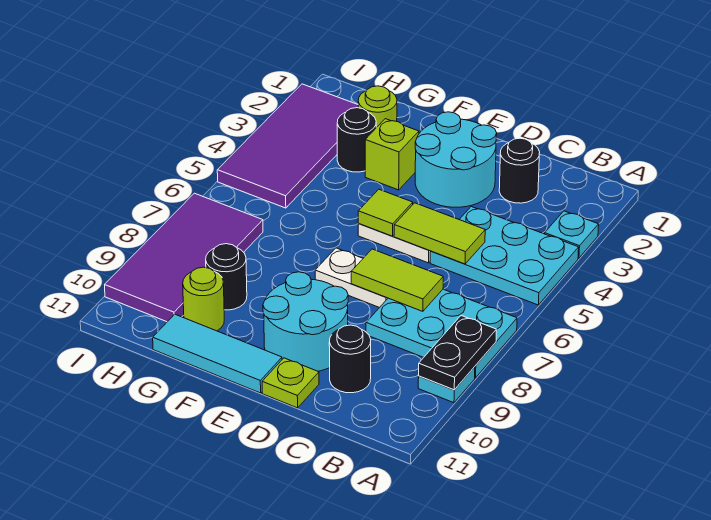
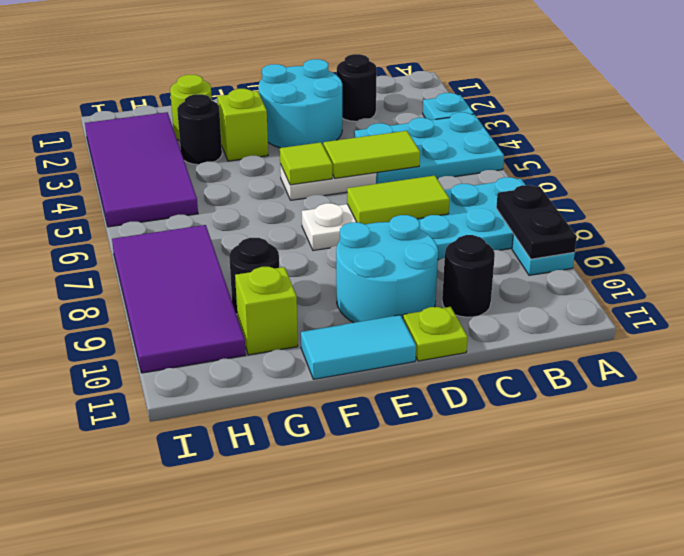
cyan 1x3 tile [153,314,282,393] -> cyan 1x2 tile [301,315,416,379]
lime 1x1 round brick [183,267,224,331] -> lime 1x1 brick [235,267,298,355]

